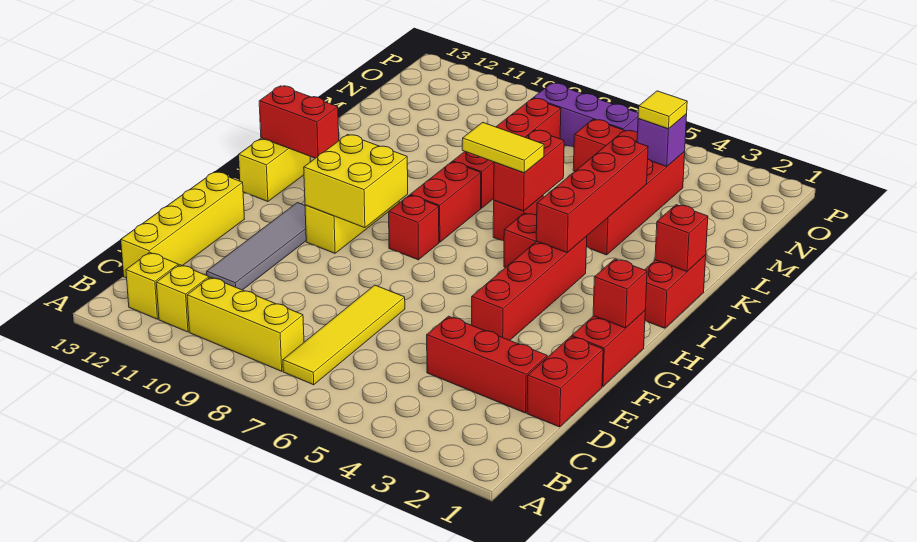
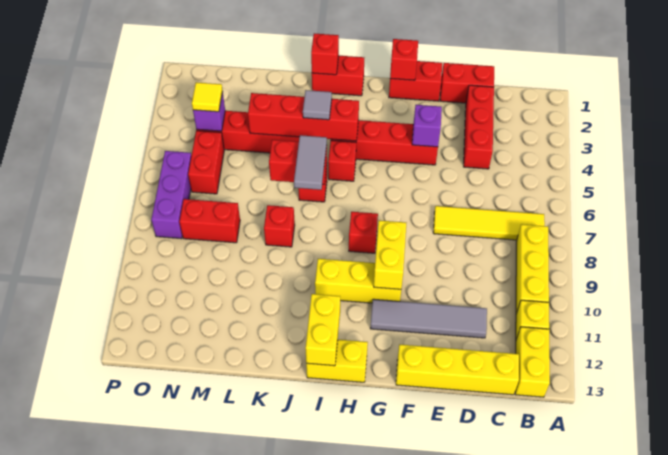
yellow 1x1 brick [126,252,178,319] -> yellow 1x2 brick [515,327,550,397]
none -> purple 1x1 brick [412,105,442,147]
yellow 2x2 brick [304,135,408,228] -> yellow 1x2 brick [374,220,406,289]
red 1x2 brick [410,162,481,242] -> none
red 1x2 brick [259,86,339,158] -> yellow 1x2 brick [305,294,340,366]
none -> grey 1x1 tile [303,90,332,120]
yellow 1x2 tile [462,122,544,173] -> grey 1x2 tile [294,135,327,190]

